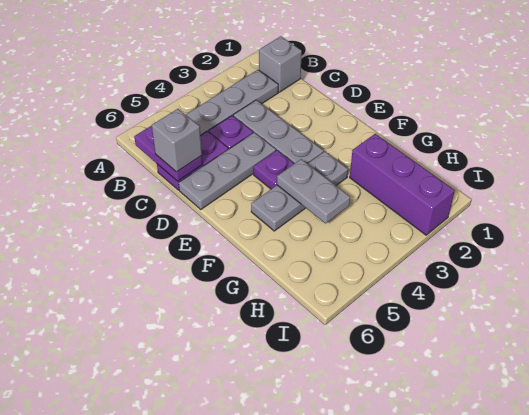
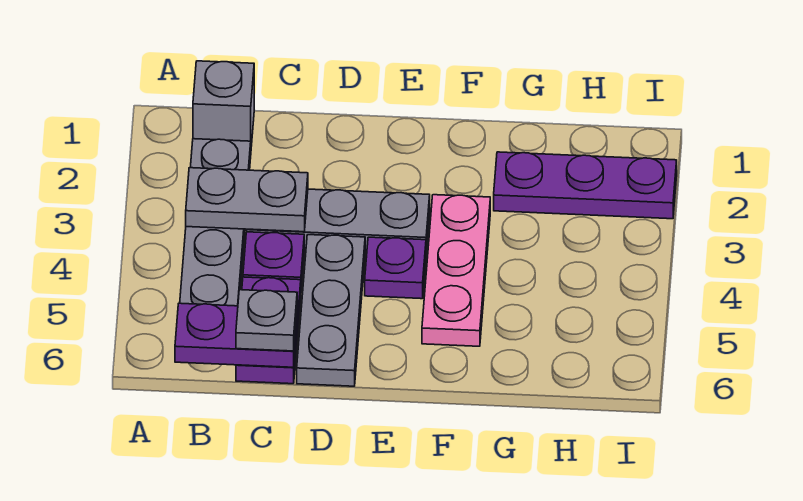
grey 1x1 brick [152,109,202,172] -> grey 1x1 plate [236,290,297,351]
grey 1x3 plate [251,152,348,231] -> pink 1x3 plate [422,195,490,346]
grey 1x2 plate [277,159,350,223] -> grey 1x2 plate moved to [186,168,308,232]
purple 1x3 brick [350,134,455,235] -> purple 1x3 plate [494,152,677,219]

